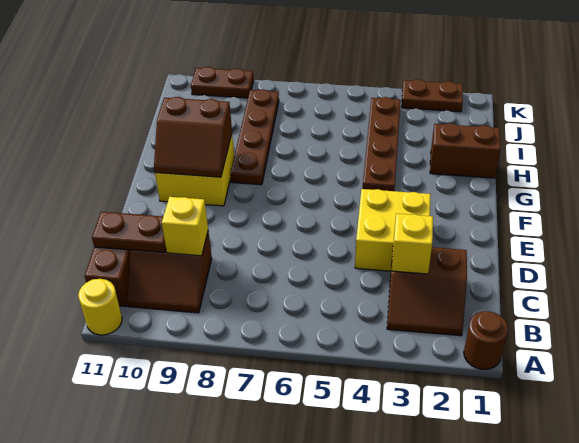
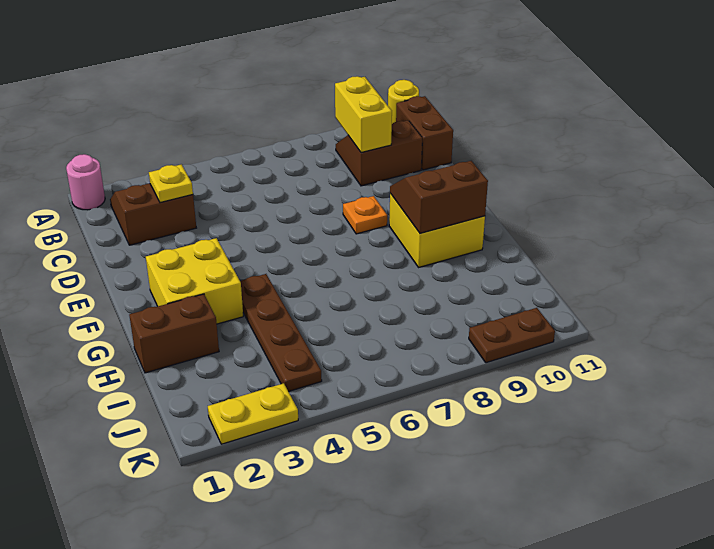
brown 1x1 round brick [464,311,508,370] -> pink 1x1 round brick [66,154,105,210]
yellow 1x1 brick [392,214,433,274] -> yellow 1x1 plate [149,164,193,203]
yellow 1x1 brick [162,197,208,256] -> yellow 1x2 brick [335,76,392,153]
brown 1x2 plate [92,212,166,253] -> none
yellow 2x2 brick [355,189,431,271] -> yellow 2x2 brick moved to [146,238,243,324]
none -> orange 1x1 plate [343,196,387,234]
brown 1x4 plate [230,89,279,185] -> none
brown 1x2 plate [401,80,463,112] -> yellow 1x2 plate [208,383,298,444]

